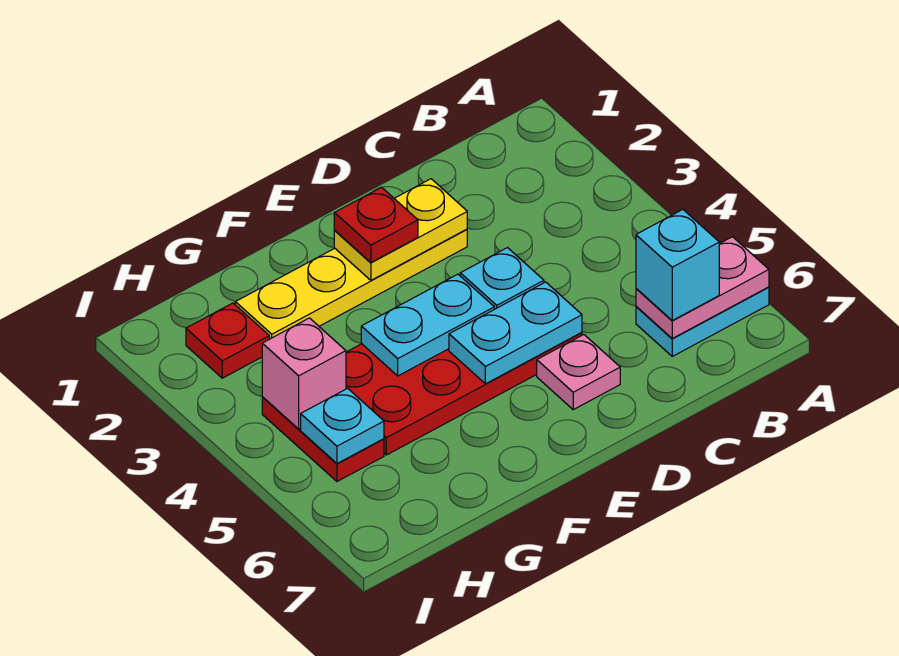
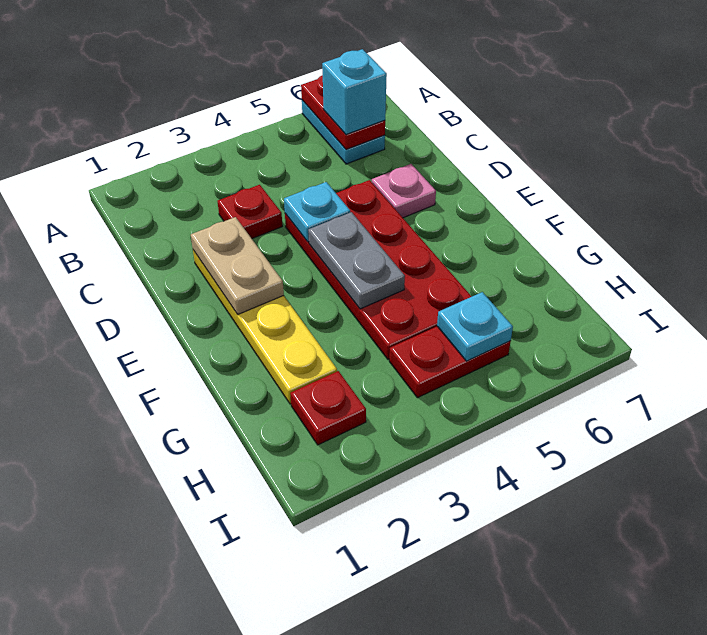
pink 1x2 plate [636,237,769,338] -> red 1x2 plate [301,75,385,149]
yellow 1x2 plate [334,179,467,280] -> tan 1x2 plate [191,217,284,314]
cyan 1x2 plate [449,282,582,384] -> none
red 1x1 plate [334,187,418,262] -> red 1x1 plate moved to [217,185,282,238]
cyan 1x2 plate [361,274,494,376] -> grey 1x2 plate [308,212,405,309]
pink 1x1 brick [262,318,346,429] -> none

